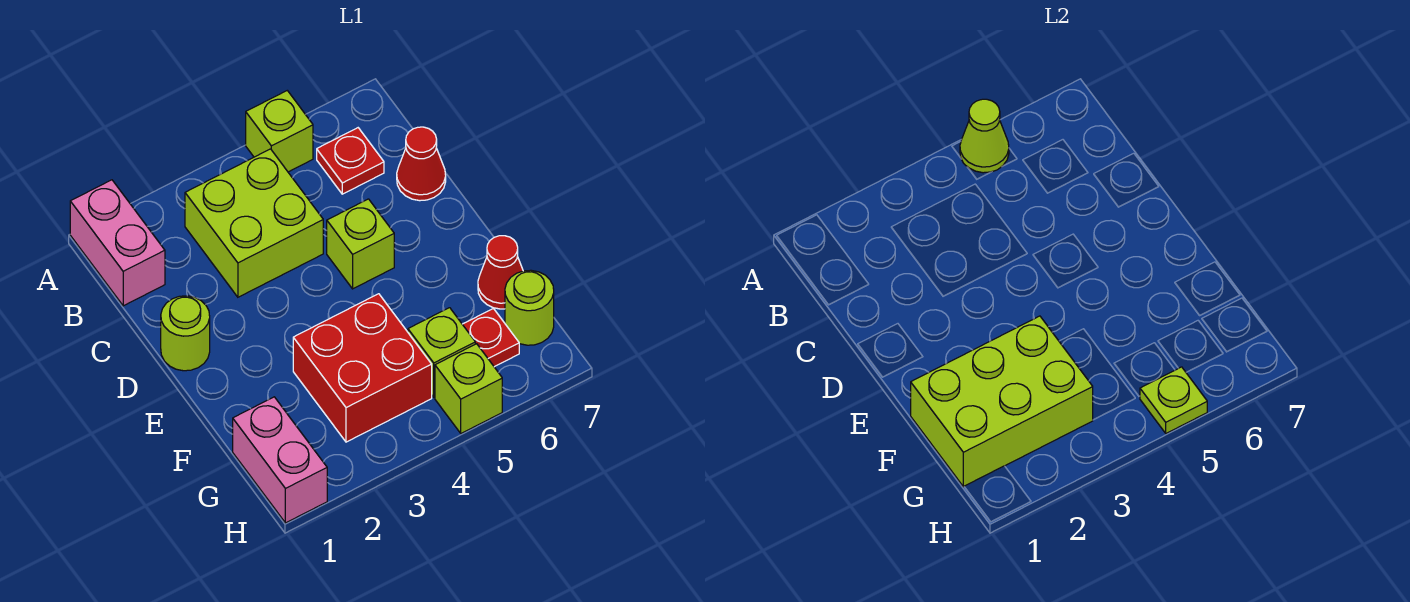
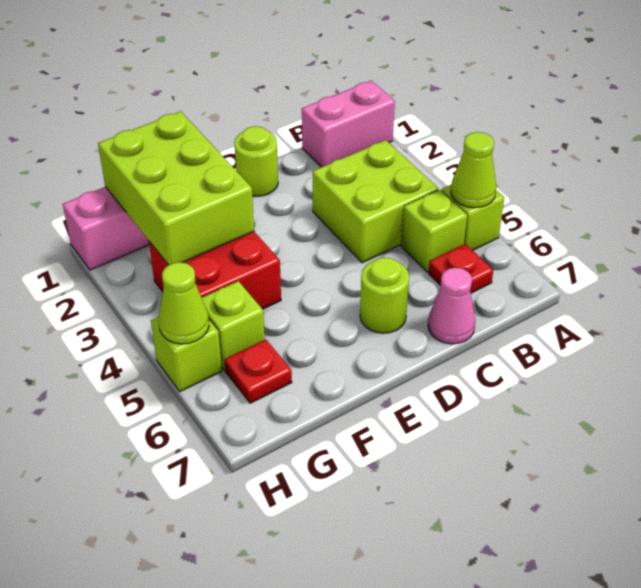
red 1x1 cone [397,127,446,201] -> pink 1x1 cone [428,268,475,344]
lime 1x1 brick [327,199,394,289] -> lime 1x1 brick moved to [401,190,467,272]
red 1x1 cone [478,236,523,309] -> none
lime 1x1 round brick [505,270,554,345] -> lime 1x1 round brick moved to [360,258,409,333]
lime 1x1 plate [1140,367,1207,433] -> lime 1x1 cone [159,262,209,344]

